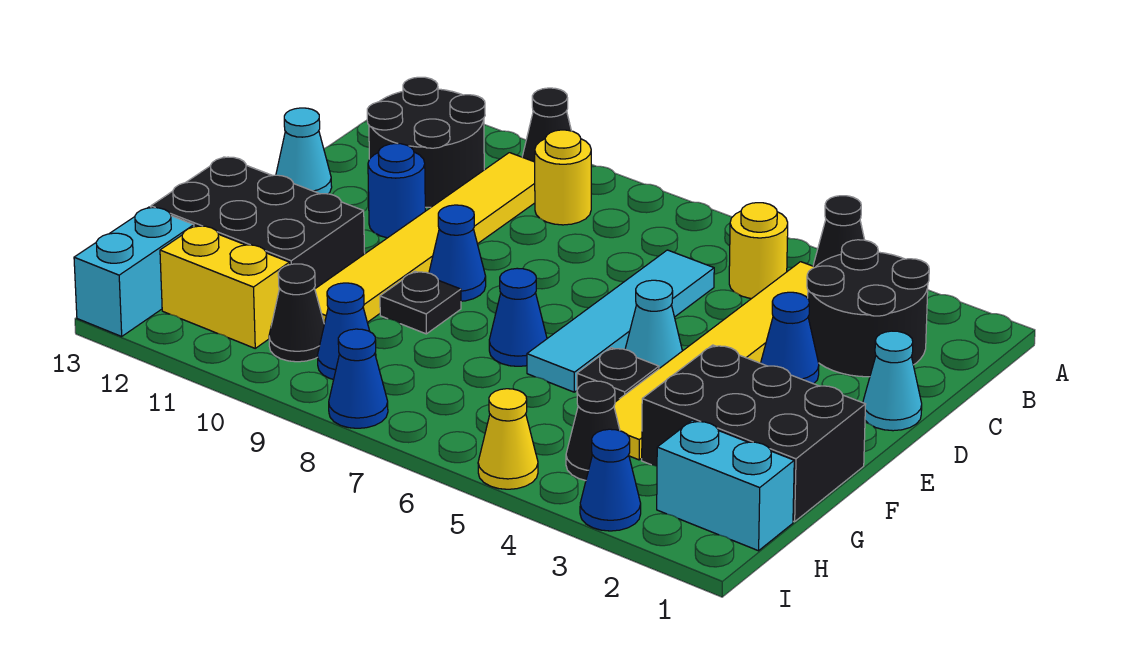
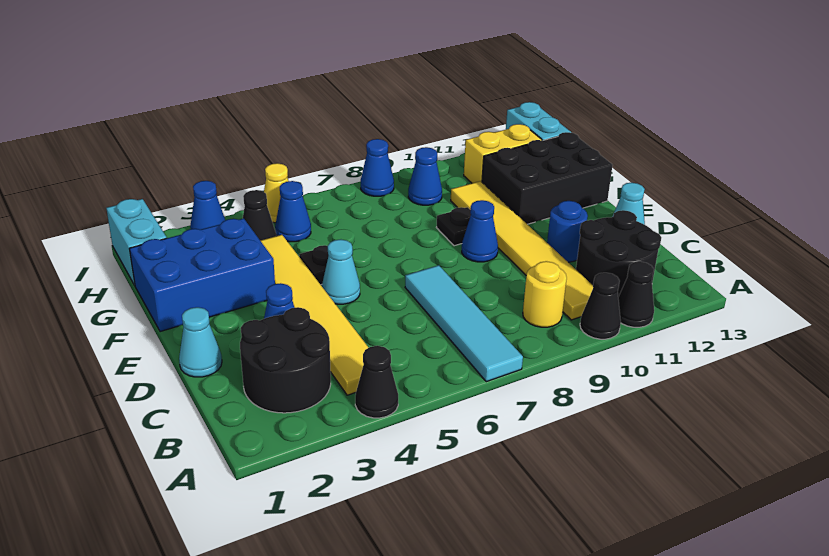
yellow 1x1 round brick [729,203,788,299] -> none
cyan 1x4 tile [527,250,714,392] -> cyan 1x4 tile moved to [405,265,523,382]
black 2x3 brick [642,345,866,522] -> blue 2x3 brick [129,218,275,332]
blue 1x1 cone [489,268,547,366] -> blue 1x1 cone moved to [275,181,311,242]
cyan 1x2 brick [657,420,794,551] -> cyan 1x2 brick turned to [106,199,167,285]
black 1x1 cone [269,264,324,362] -> black 1x1 cone moved to [618,262,654,327]

